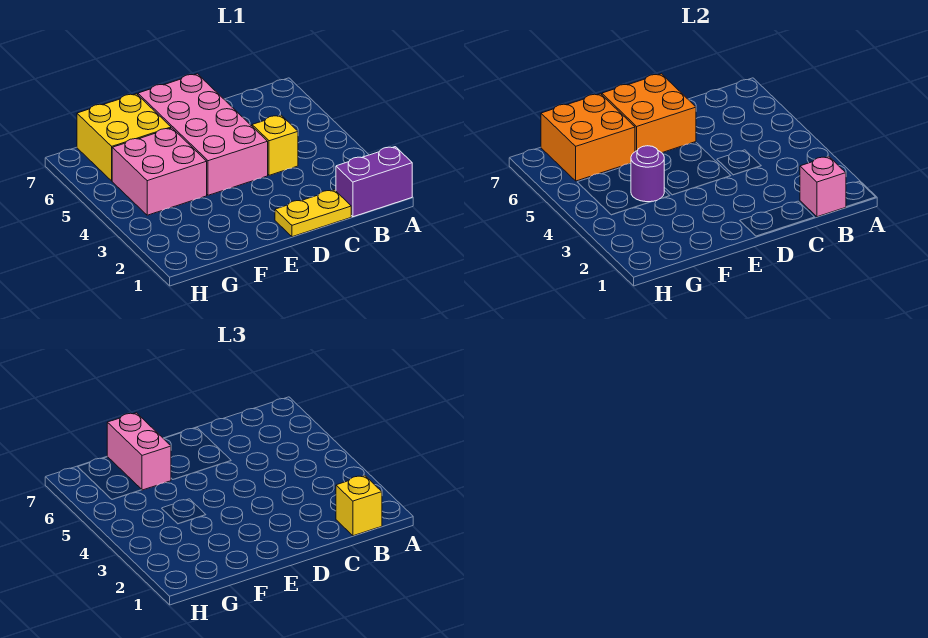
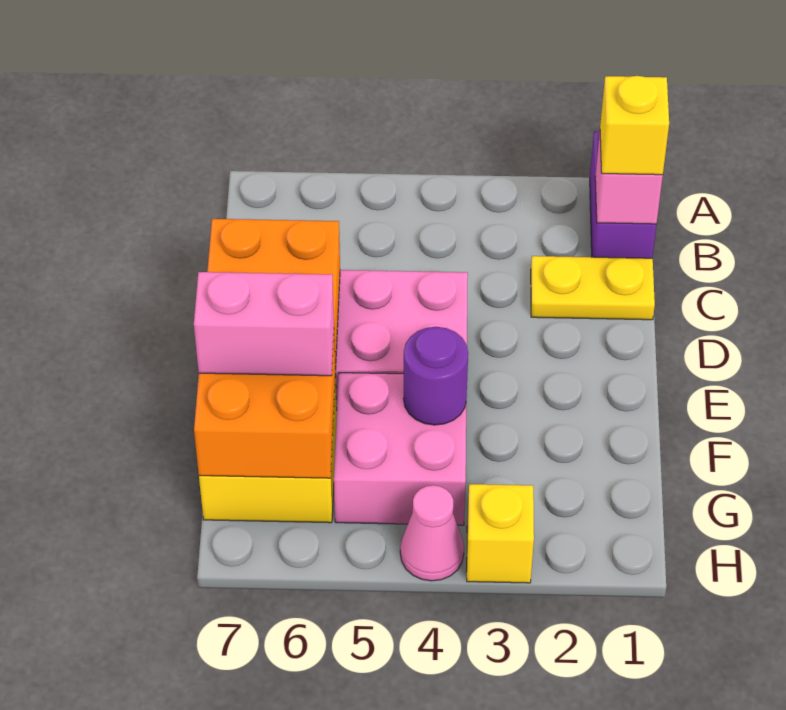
yellow 1x2 plate [275,190,351,237] -> yellow 1x2 plate turned to [531,256,655,320]
yellow 1x1 brick [252,115,298,175] -> yellow 1x1 brick moved to [467,484,534,583]
none -> pink 1x1 cone [400,485,464,581]

